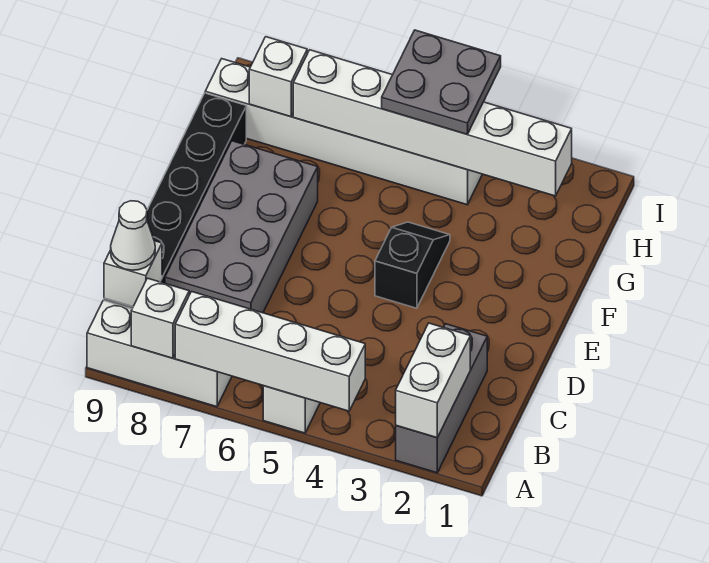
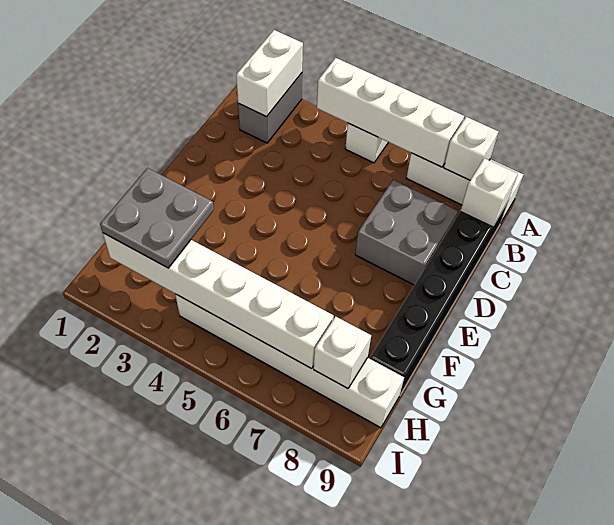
grey 1x3 brick [396,324,487,473] -> grey 1x2 brick [238,73,302,143]
white 1x1 cone [111,201,155,270] -> none
grey 2x4 brick [165,141,318,313] -> grey 2x2 brick [355,180,458,285]
black 1x2 slope [375,222,450,308] -> none
grey 2x2 plate [382,30,501,134] -> grey 2x2 plate moved to [100,168,214,268]

